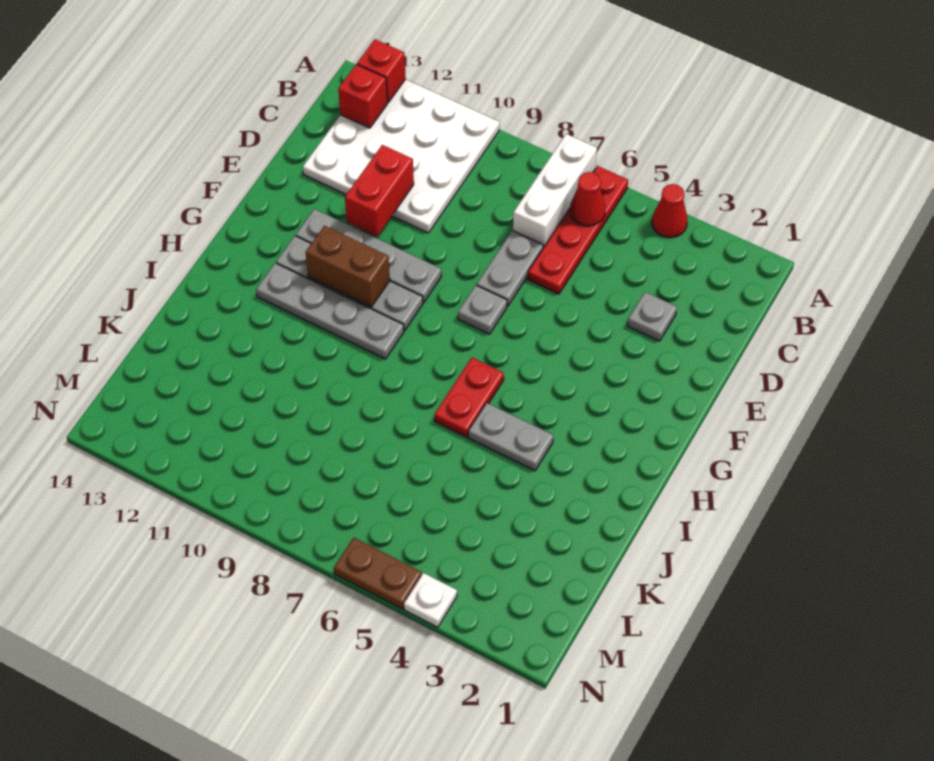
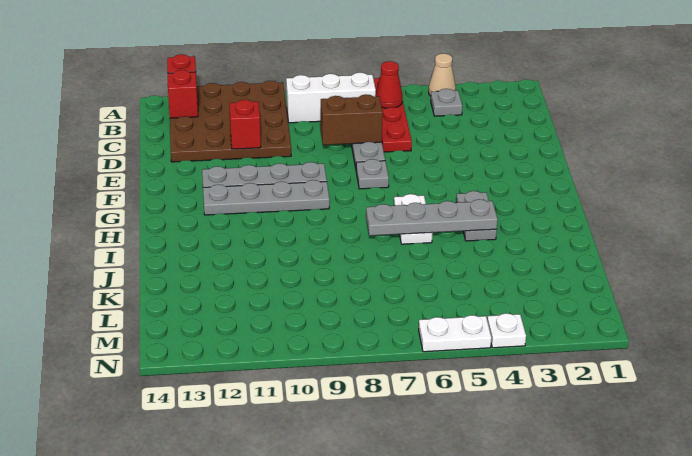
red 1x1 cone [652,184,687,238] -> tan 1x1 cone [429,54,456,96]
white 1x3 brick [513,134,597,248] -> white 1x3 brick turned to [286,73,376,123]
white 4x4 plate [303,79,500,233] -> brown 4x4 plate [170,81,291,162]
grey 1x1 plate [628,292,677,341] -> grey 1x1 plate moved to [431,89,462,116]
red 1x2 brick [345,145,414,236] -> red 1x1 brick [229,100,261,149]
brown 1x2 brick [306,226,390,307] -> brown 1x2 brick moved to [320,94,383,145]
red 1x2 plate [434,358,504,437] -> white 1x2 plate [394,194,432,244]
grey 1x4 plate [256,263,404,359] -> grey 1x4 plate moved to [366,199,498,236]
grey 1x2 plate [468,403,553,471] -> grey 1x2 plate turned to [456,191,497,241]
brown 1x2 plate [334,538,422,609] -> white 1x2 plate [419,315,491,352]

